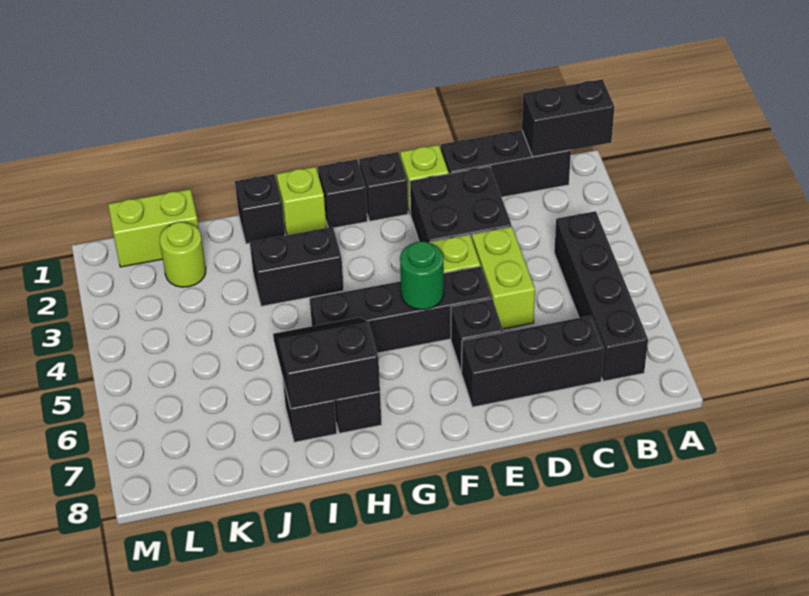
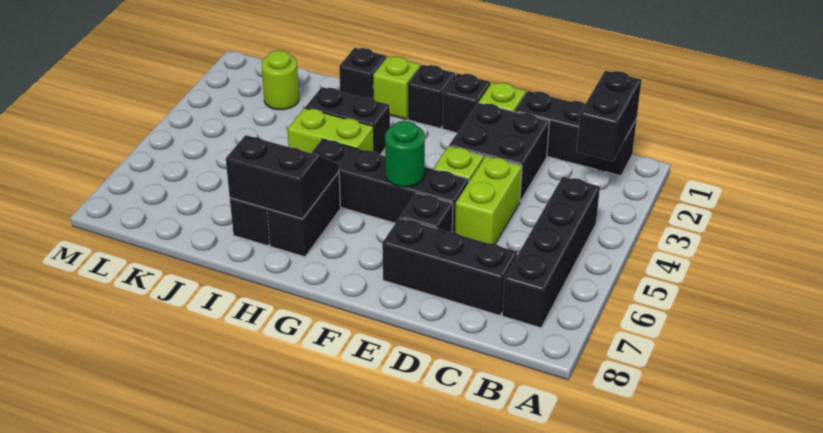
black 1x2 brick [522,79,615,157] -> black 1x2 brick turned to [577,71,641,161]
lime 1x2 brick [108,189,199,267] -> lime 1x2 brick moved to [287,108,374,153]

